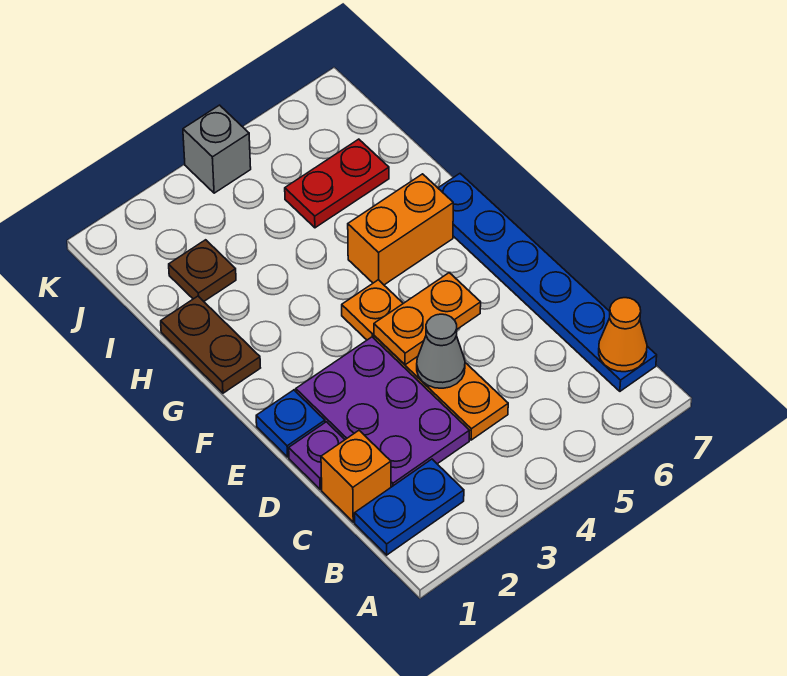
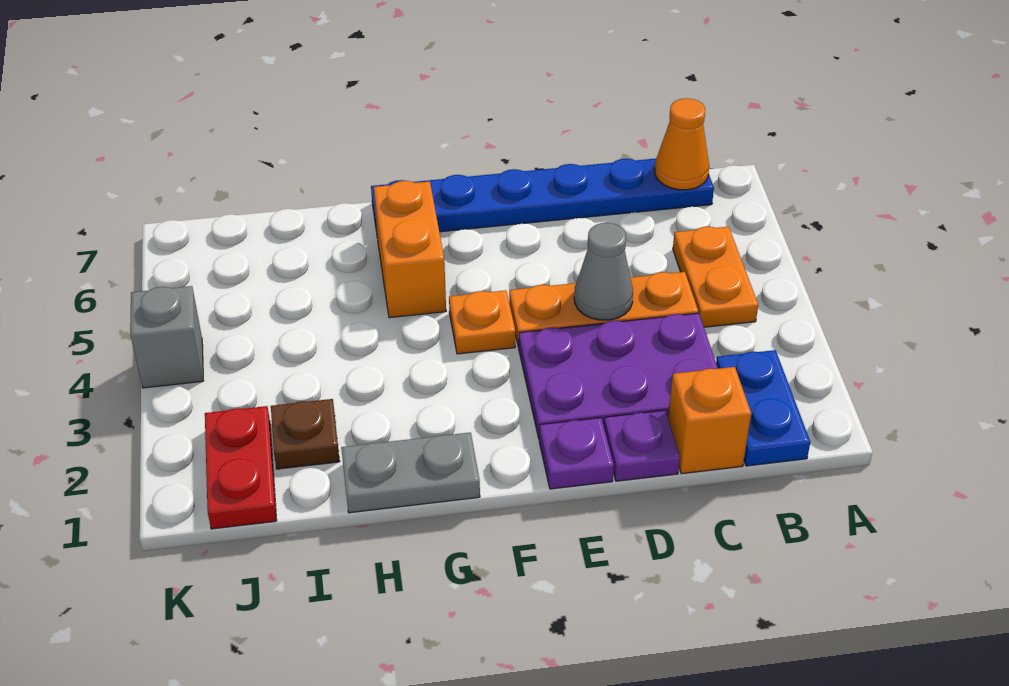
blue 1x1 plate [256,390,325,457] -> purple 1x1 plate [539,418,614,489]
orange 1x2 plate [374,273,481,365] -> orange 1x2 plate moved to [673,227,758,327]
brown 1x2 plate [161,296,260,393] -> grey 1x2 plate [341,432,480,513]
red 1x2 plate [285,139,389,228] -> red 1x2 plate moved to [205,406,277,529]

